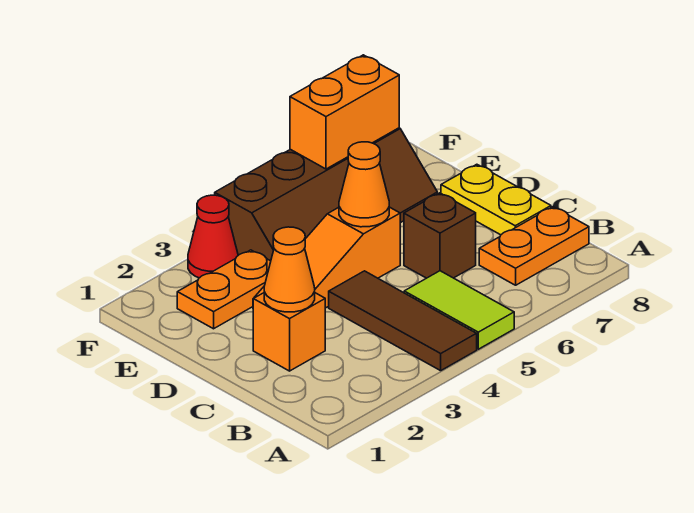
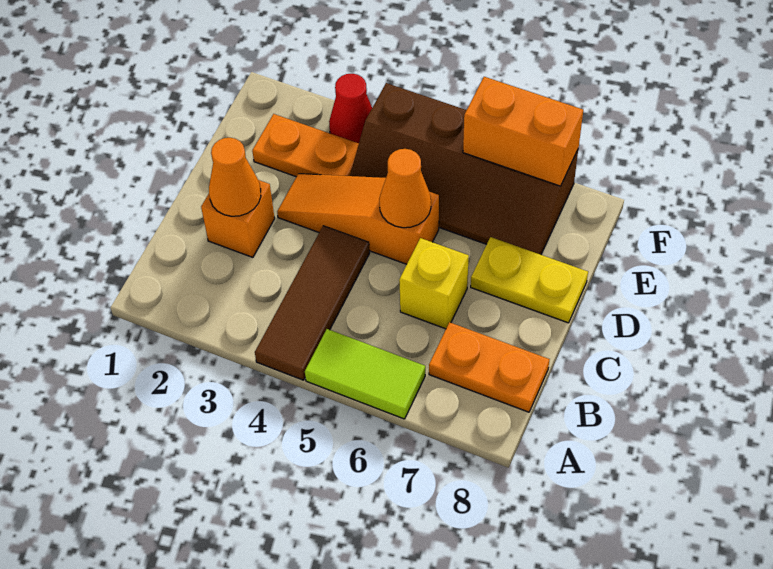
lime 1x2 tile [404,271,514,349] -> lime 1x2 tile turned to [305,329,425,419]
brown 1x1 brick [404,193,476,278] -> yellow 1x1 brick [399,238,469,329]
yellow 1x2 plate [441,164,551,235] -> yellow 1x2 plate turned to [471,237,588,323]

